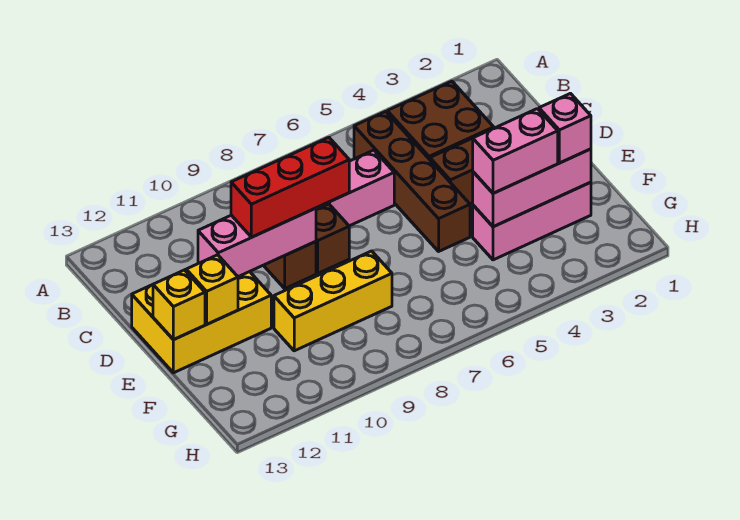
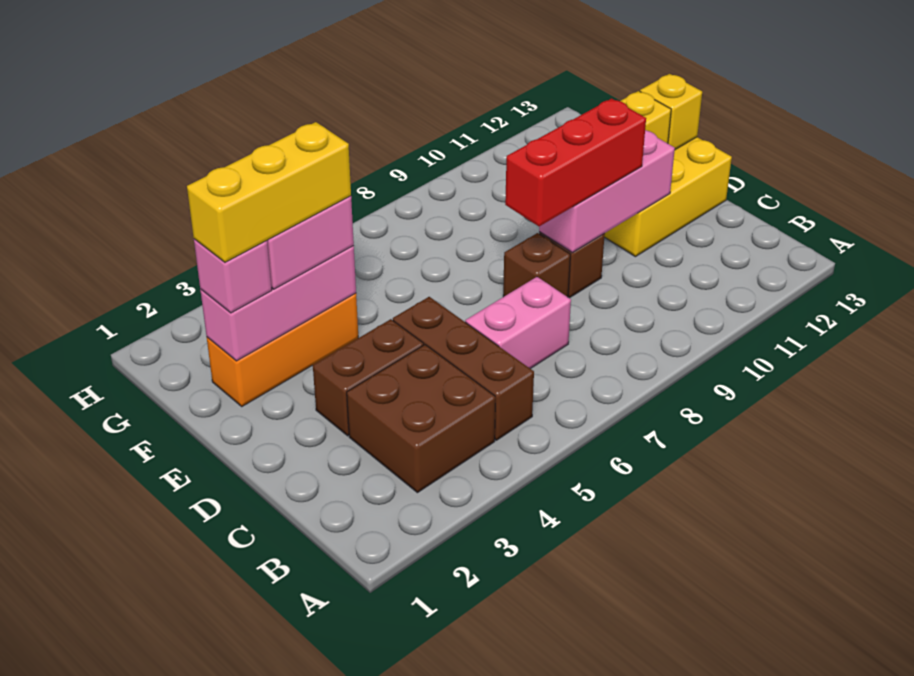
brown 1x4 brick [354,111,470,251] -> brown 1x3 brick [393,297,534,440]
pink 1x3 brick [473,182,591,260] -> orange 1x3 brick [207,293,358,406]
yellow 1x3 brick [274,251,392,351] -> yellow 1x3 brick moved to [187,122,351,262]

